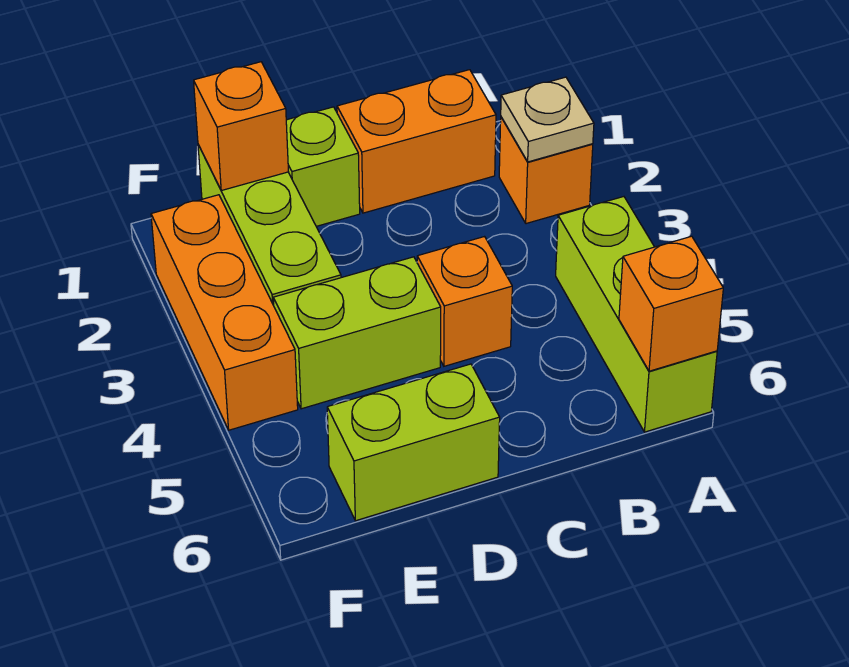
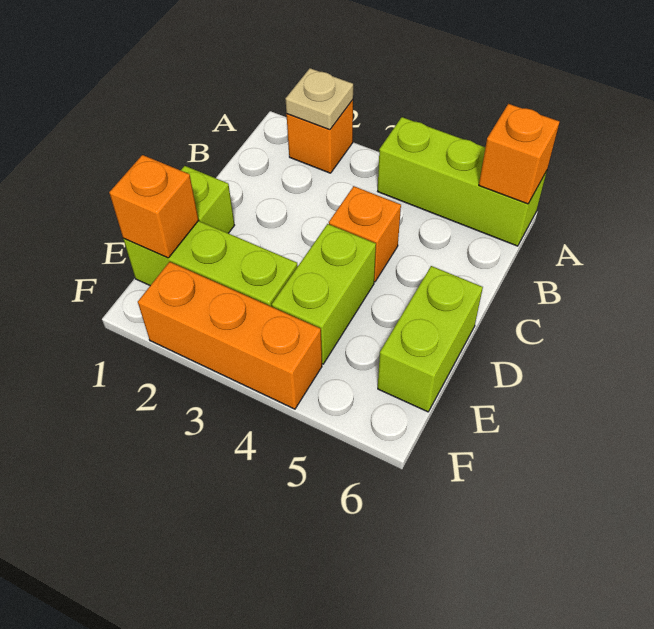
orange 1x2 brick [337,70,496,213] -> none

